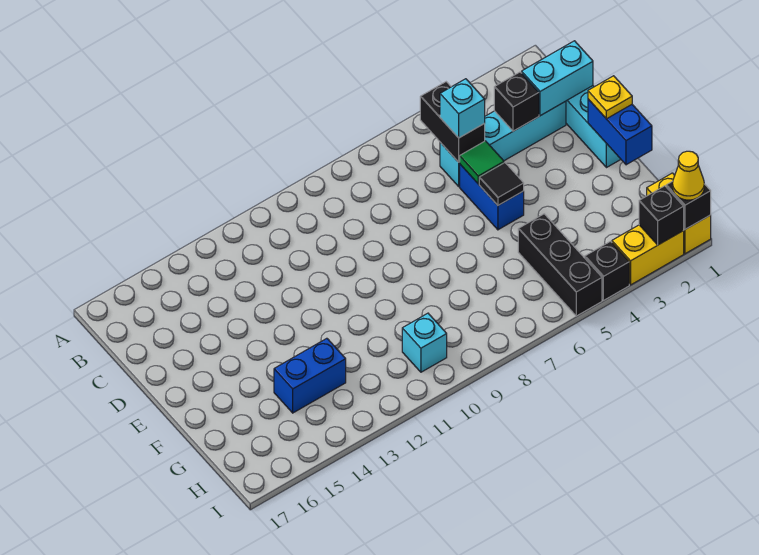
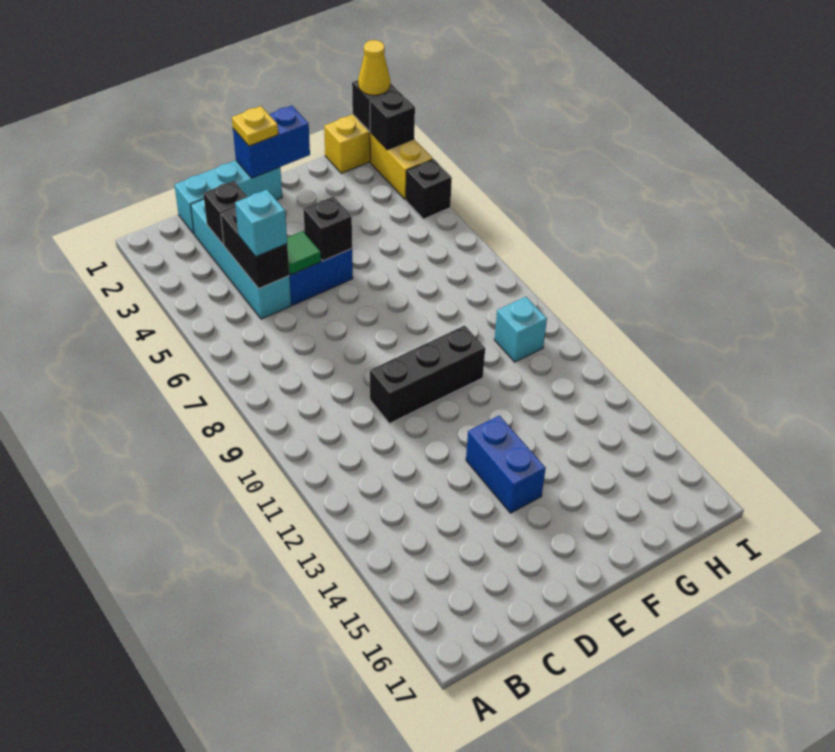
black 1x2 brick [420,82,485,162] -> black 1x2 brick turned to [221,208,290,289]
cyan 1x2 brick [522,41,593,116] -> none
black 1x1 tile [479,163,524,205] -> black 1x1 brick [303,197,352,261]
black 1x3 brick [518,214,602,316] -> black 1x3 brick moved to [370,326,485,424]
blue 1x2 brick [274,338,346,413] -> blue 1x2 brick moved to [466,415,546,513]

